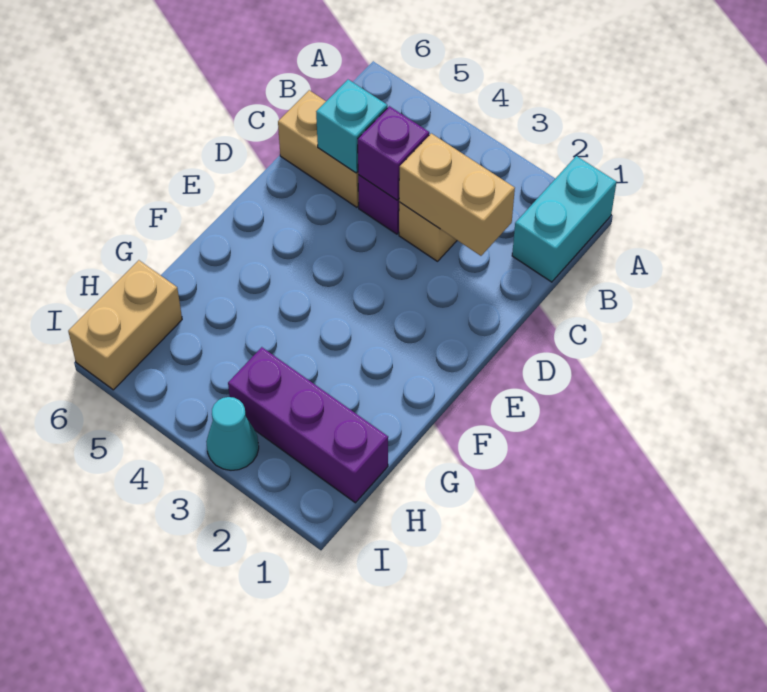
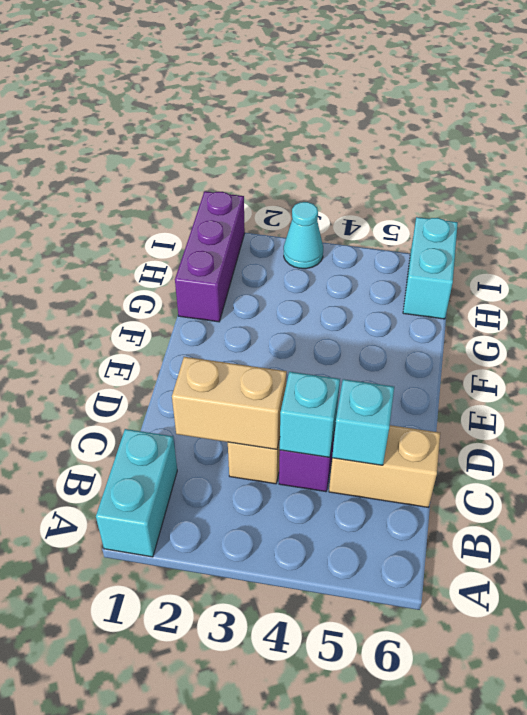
purple 1x1 brick [358,106,429,200] -> cyan 1x1 brick [280,372,340,457]
purple 1x3 brick [228,347,388,503] -> purple 1x3 brick turned to [175,191,245,322]
tan 1x2 brick [68,260,182,390] -> cyan 1x2 brick [403,217,458,319]

